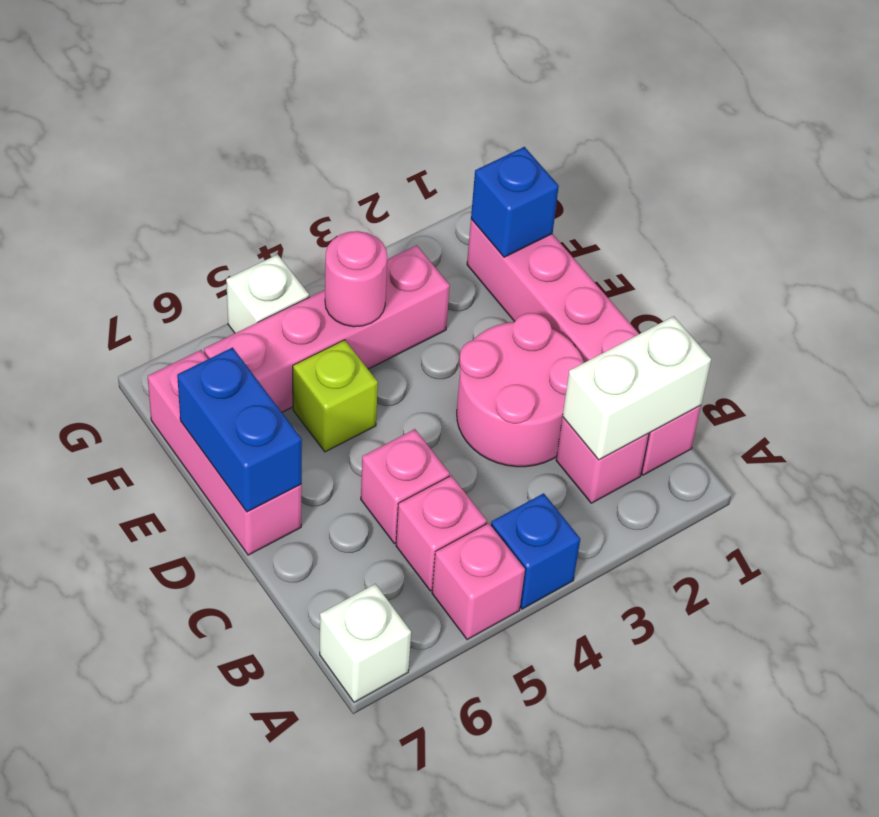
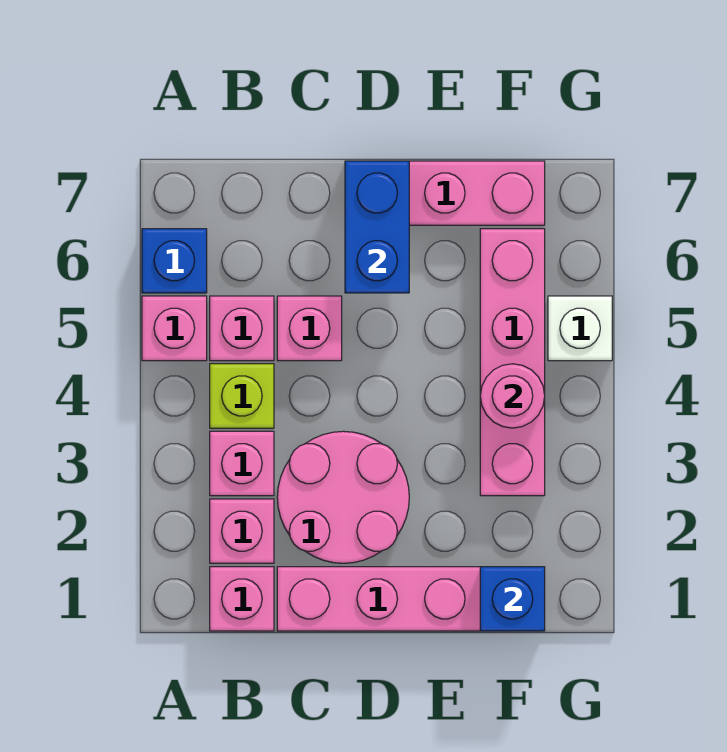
blue 1x1 brick [491,493,580,609] -> blue 1x1 brick moved to [142,229,207,293]
white 1x1 brick [320,584,411,702] -> none
white 1x2 brick [563,316,711,460] -> none
none -> pink 1x1 brick [210,431,274,496]
blue 1x2 brick [177,348,302,512] -> blue 1x2 brick turned to [345,161,409,293]
lime 1x1 brick [293,340,378,452] -> lime 1x1 brick moved to [210,364,274,428]

